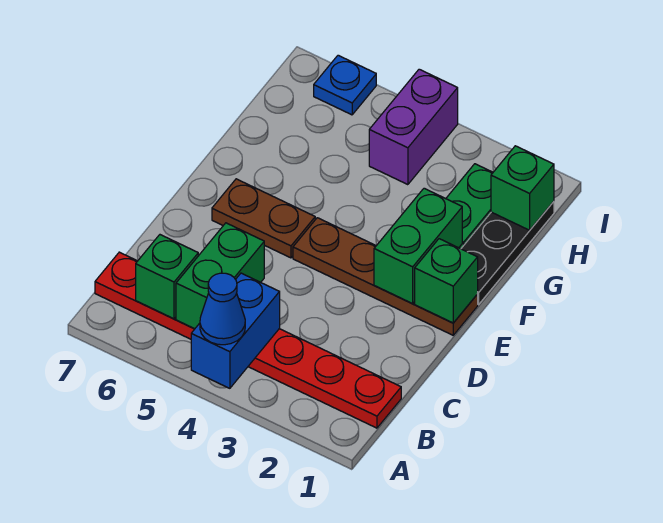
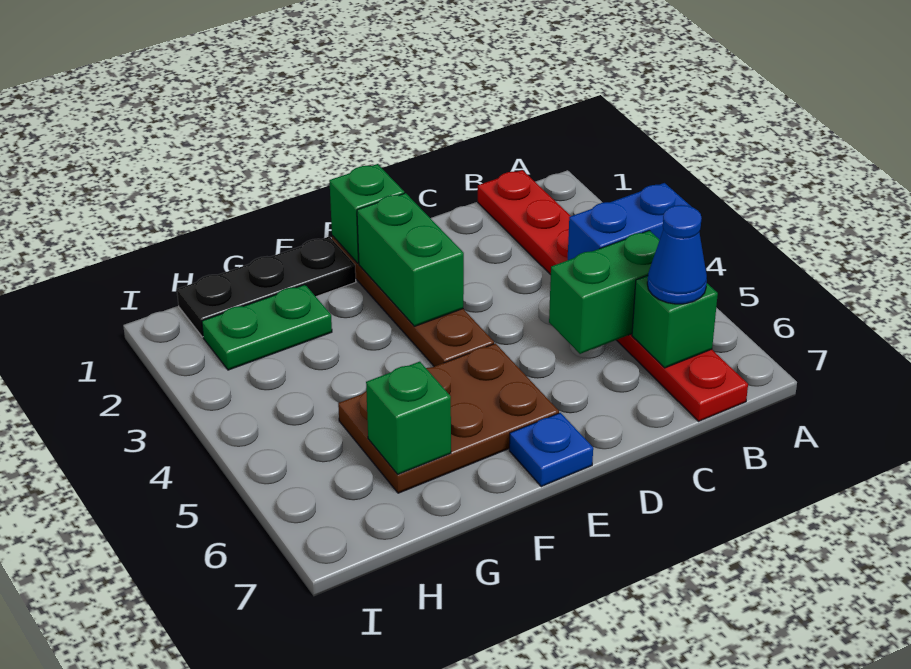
blue 1x1 cone [200,273,245,345] -> blue 1x1 cone moved to [647,205,707,304]
green 1x2 brick [374,188,462,304] -> green 1x2 brick turned to [357,193,464,326]
brown 1x2 plate [212,179,315,258] -> brown 2x3 plate [338,343,559,493]
green 1x1 brick [491,146,554,230] -> green 1x1 brick moved to [366,362,451,474]
purple 1x2 brick [369,69,458,185] -> none
blue 1x1 plate [314,55,376,115] -> blue 1x1 plate moved to [509,413,593,487]

